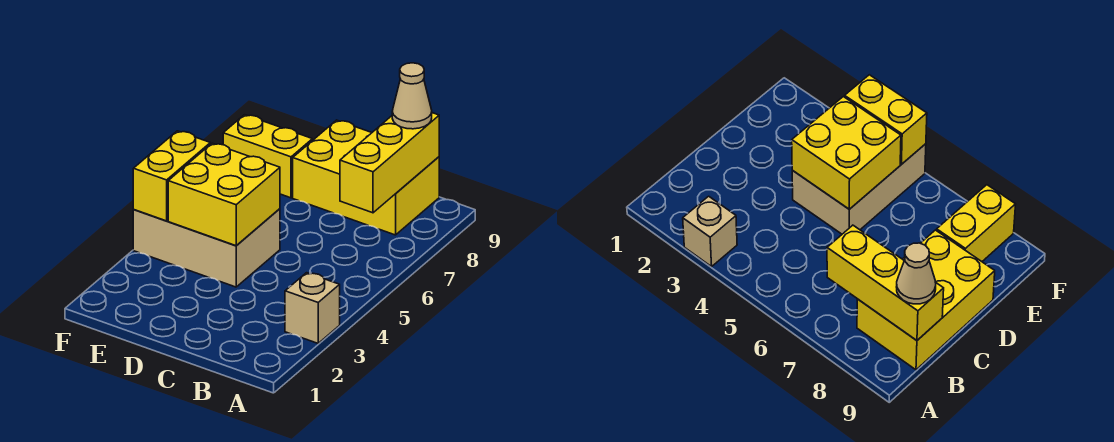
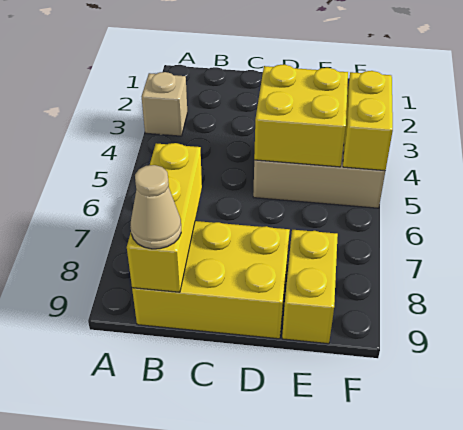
yellow 1x2 brick [223,115,312,198] -> yellow 1x2 brick turned to [282,230,338,344]

